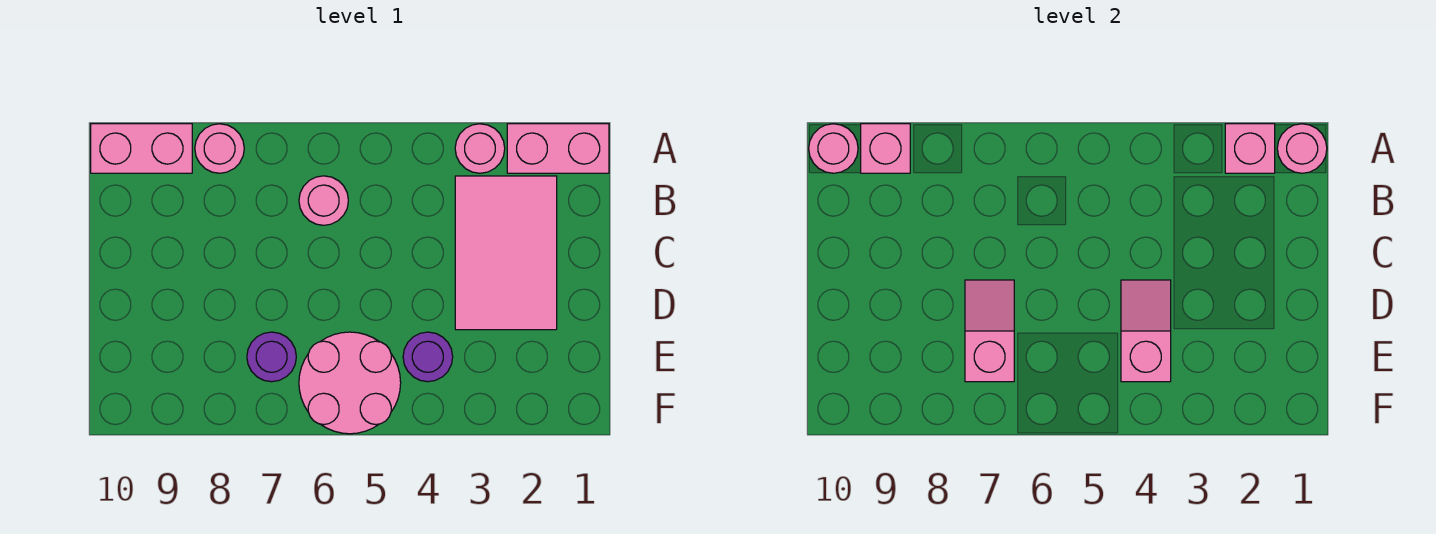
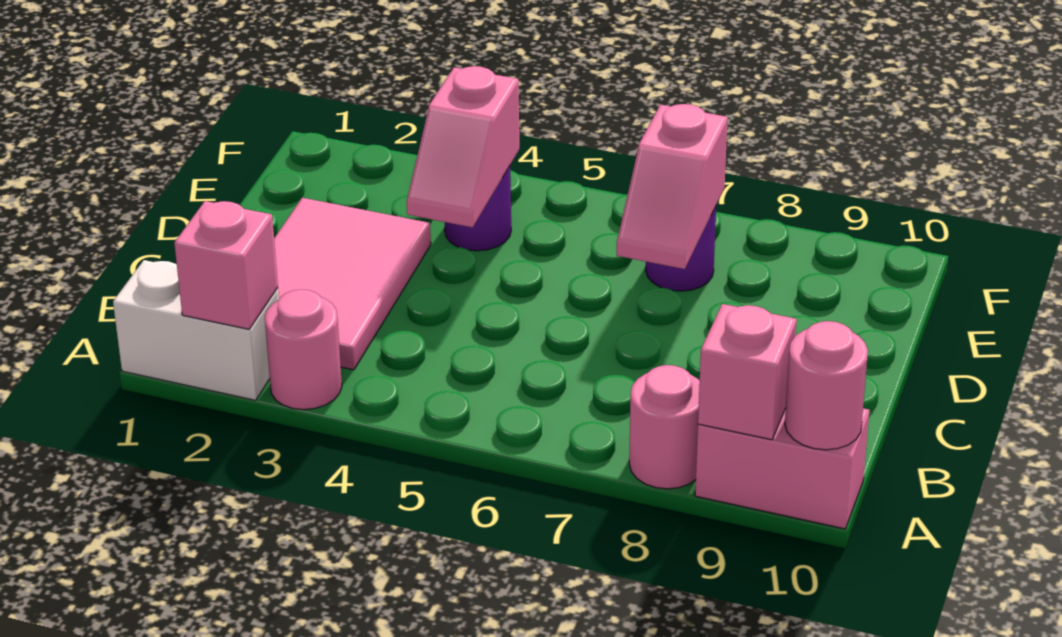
pink 1x2 brick [507,124,609,173] -> white 1x2 brick [113,260,279,400]
pink 1x1 round brick [1277,124,1327,173] -> none
pink 1x1 round brick [299,176,348,225] -> none
pink 2x2 round brick [299,332,401,434] -> none

